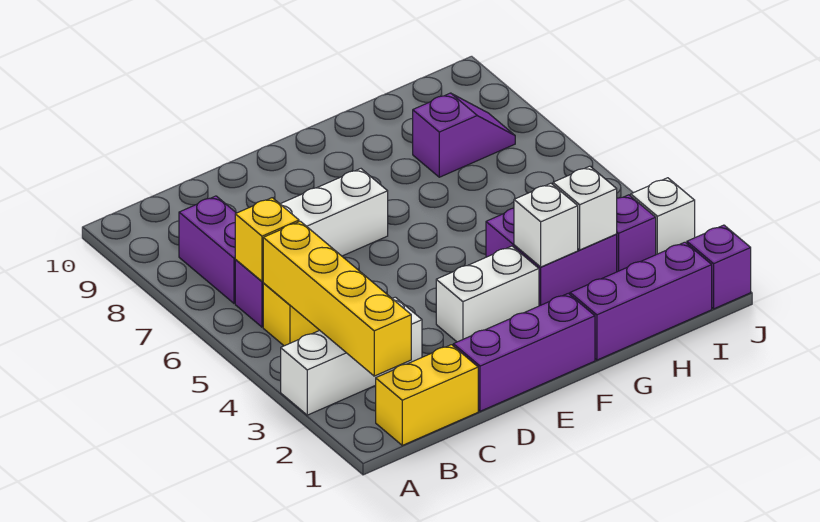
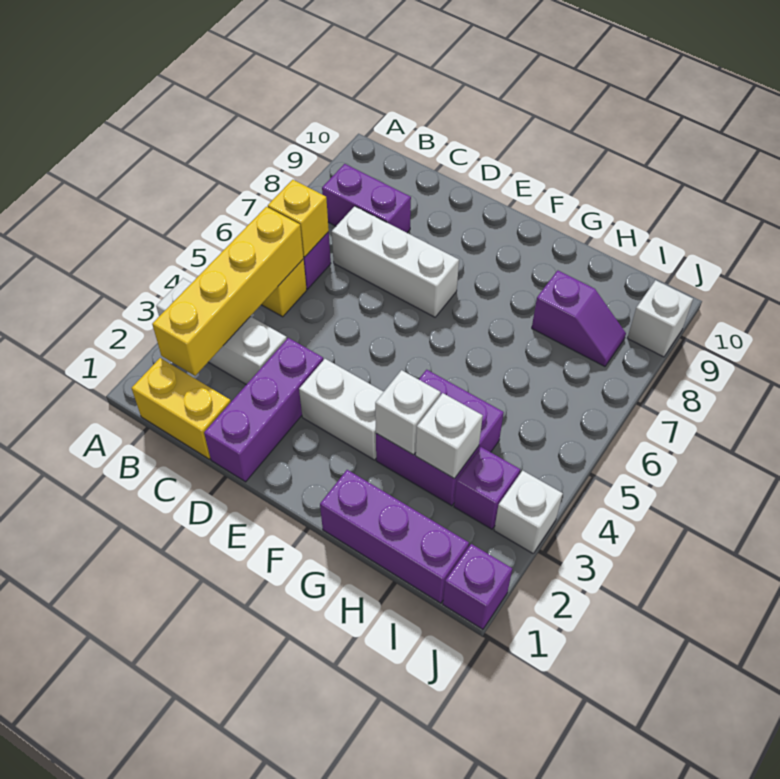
purple 1x2 brick [179,196,236,303] -> purple 1x2 brick turned to [322,164,411,233]
purple 1x3 brick [453,293,595,411] -> purple 1x3 brick turned to [204,338,323,482]
none -> white 1x1 brick [628,280,693,357]

